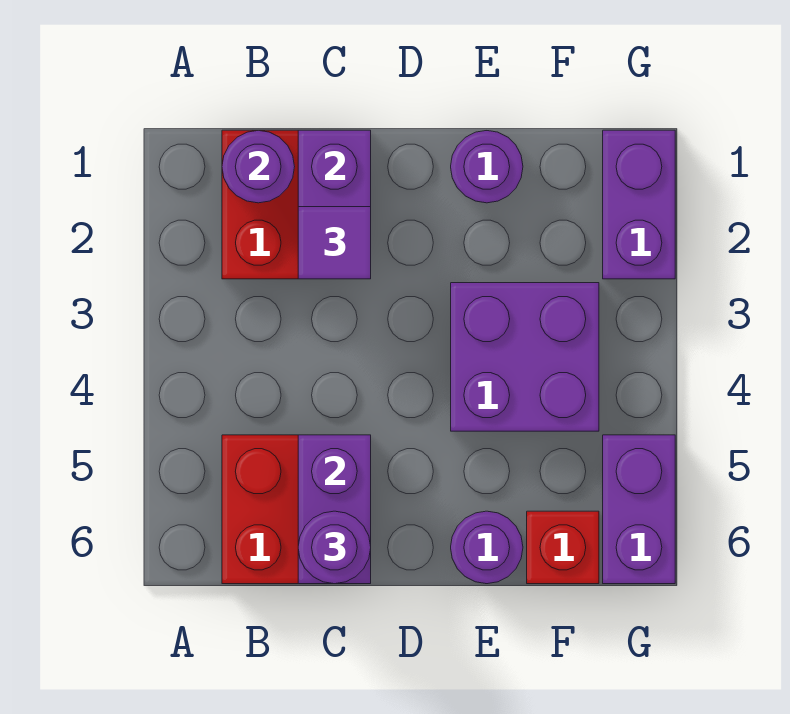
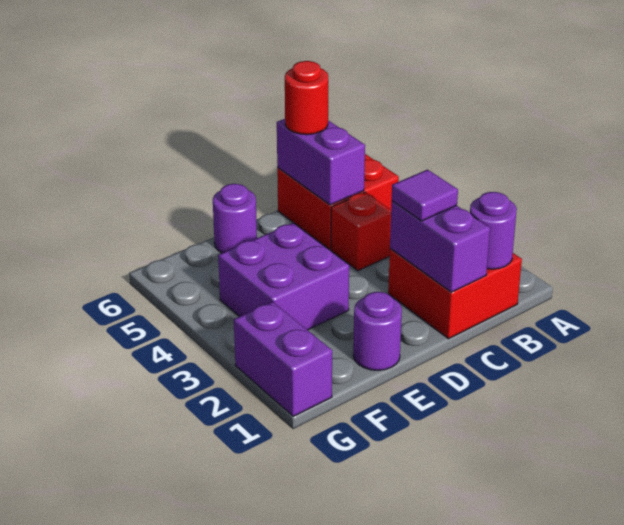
purple 1x1 round brick [298,511,371,584] -> red 1x1 round brick [285,61,328,135]
red 1x1 brick [527,511,599,584] -> red 1x1 brick moved to [331,192,391,271]
purple 1x2 brick [603,435,675,584] -> none

